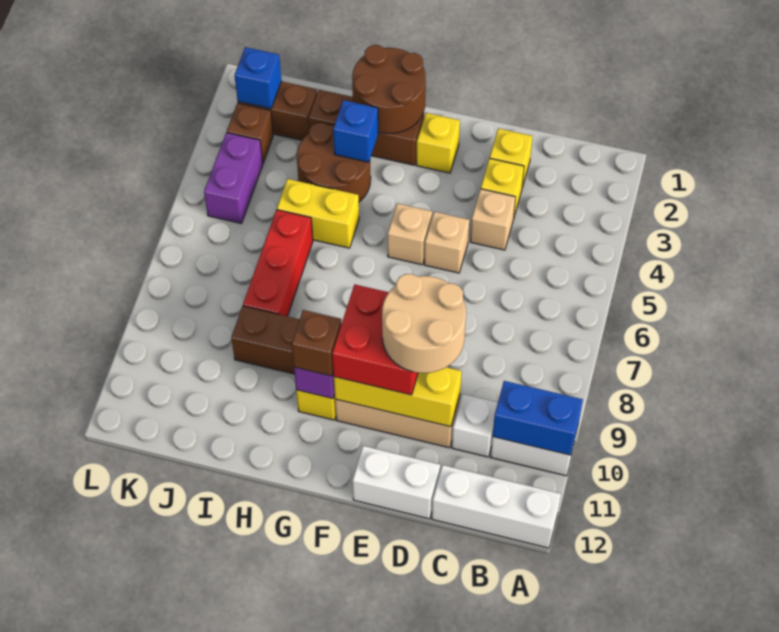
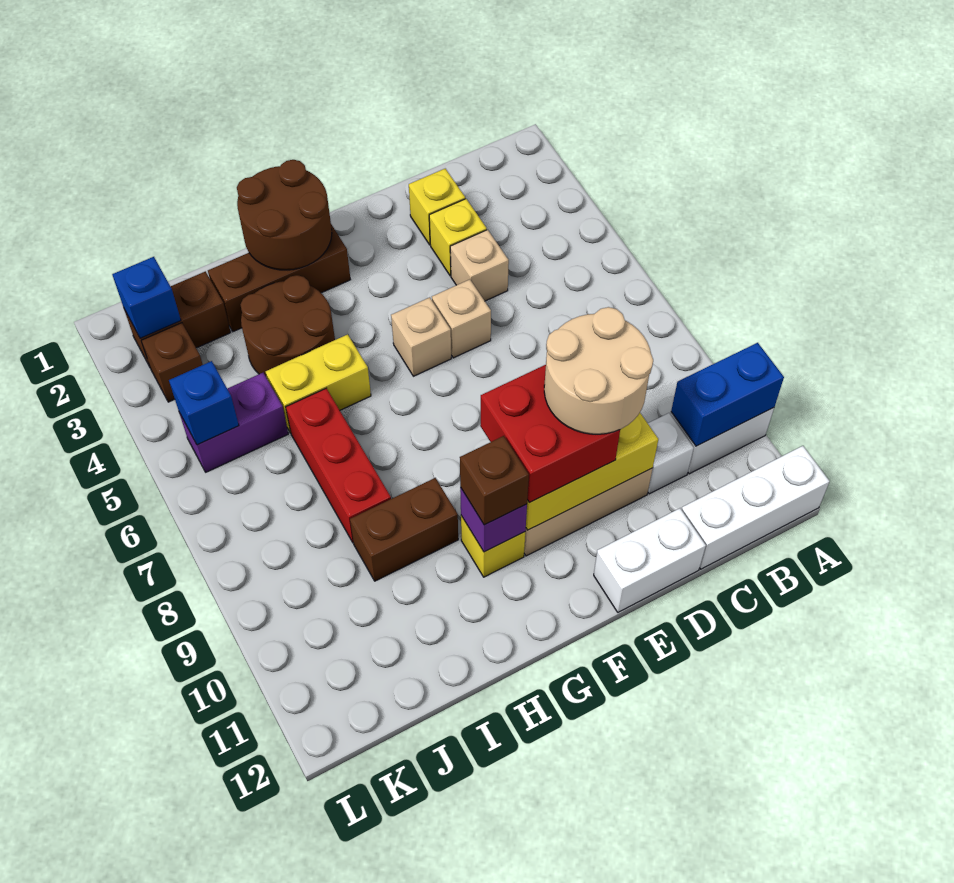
yellow 1x1 brick [416,113,460,173] -> none
blue 1x1 brick [333,100,378,162] -> blue 1x1 brick moved to [169,361,239,445]
purple 1x2 brick [204,133,263,224] -> purple 1x2 brick turned to [179,373,288,472]

